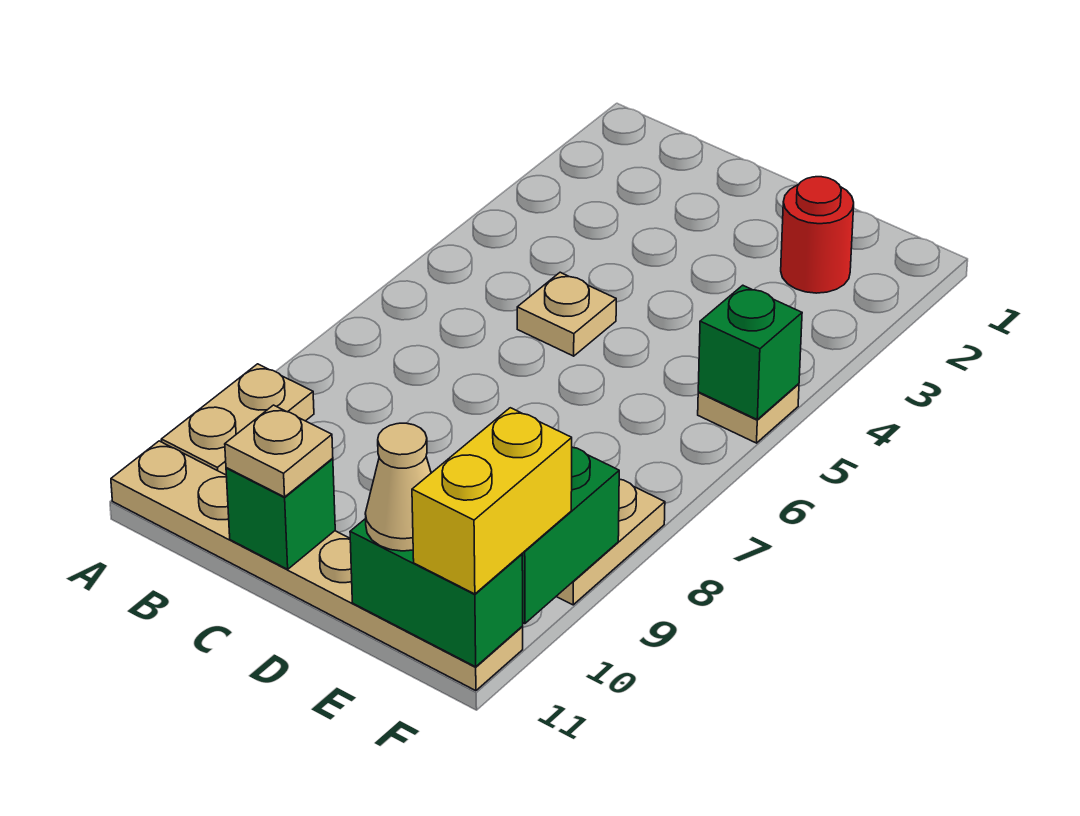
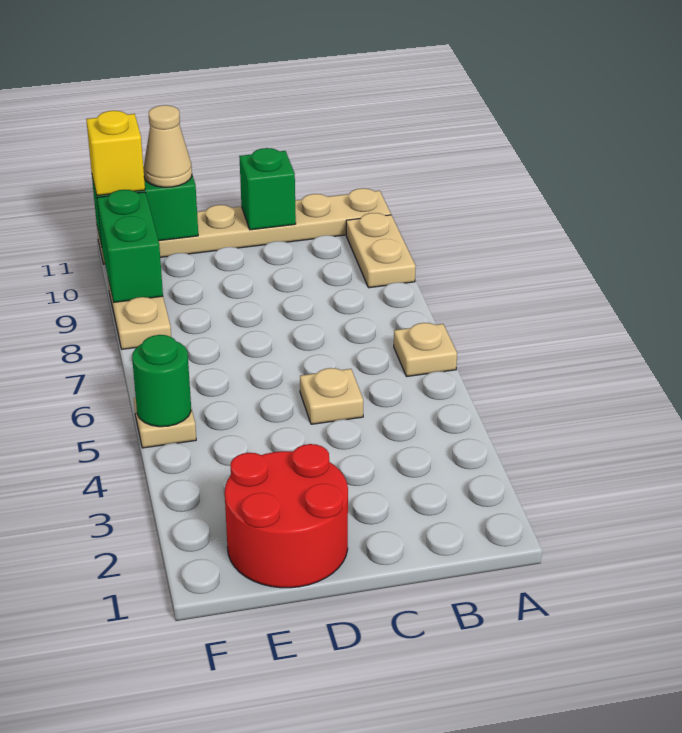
tan 1x1 plate [225,405,333,497] -> tan 1x1 plate moved to [394,323,457,377]
red 1x1 round brick [781,177,854,293] -> red 2x2 round brick [225,444,348,588]
green 1x1 brick [698,285,802,419] -> green 1x1 round brick [132,335,191,427]
yellow 1x2 brick [412,408,572,594] -> yellow 1x1 brick [86,111,145,195]

